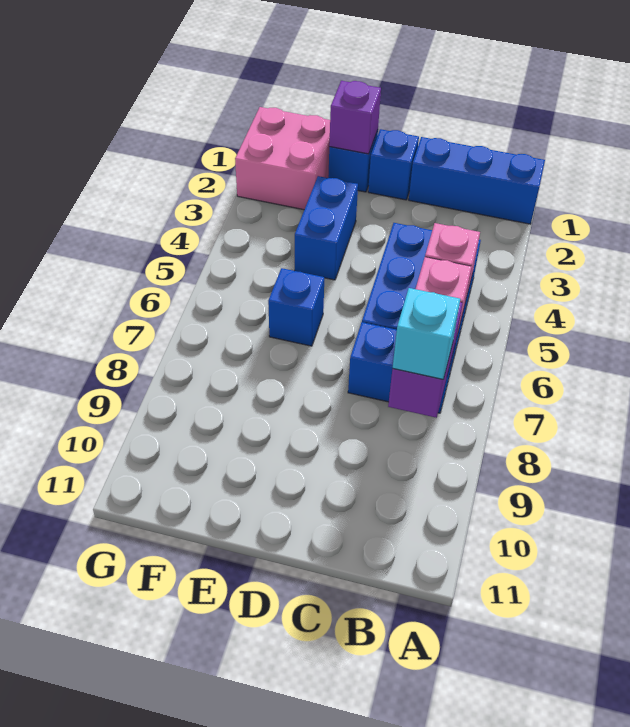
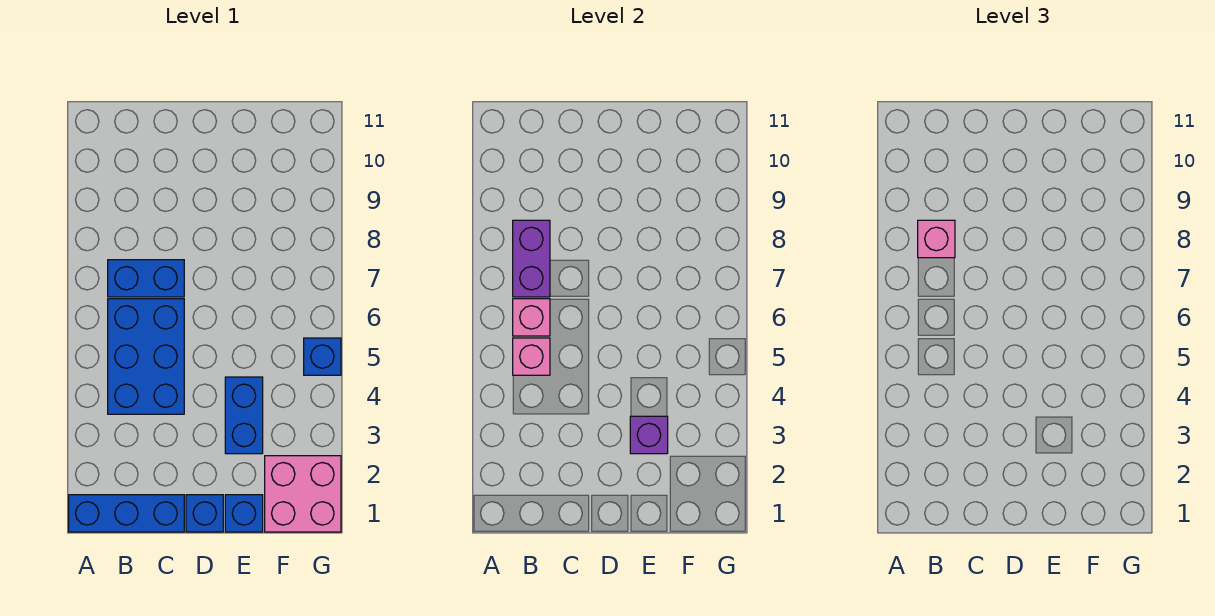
cyan 1x1 brick [393,288,460,379] -> pink 1x1 brick [918,220,955,258]
purple 1x1 brick [329,81,381,154] -> purple 1x1 brick moved to [630,416,668,454]
blue 1x1 brick [268,268,324,346] -> blue 1x1 brick moved to [304,338,341,375]

